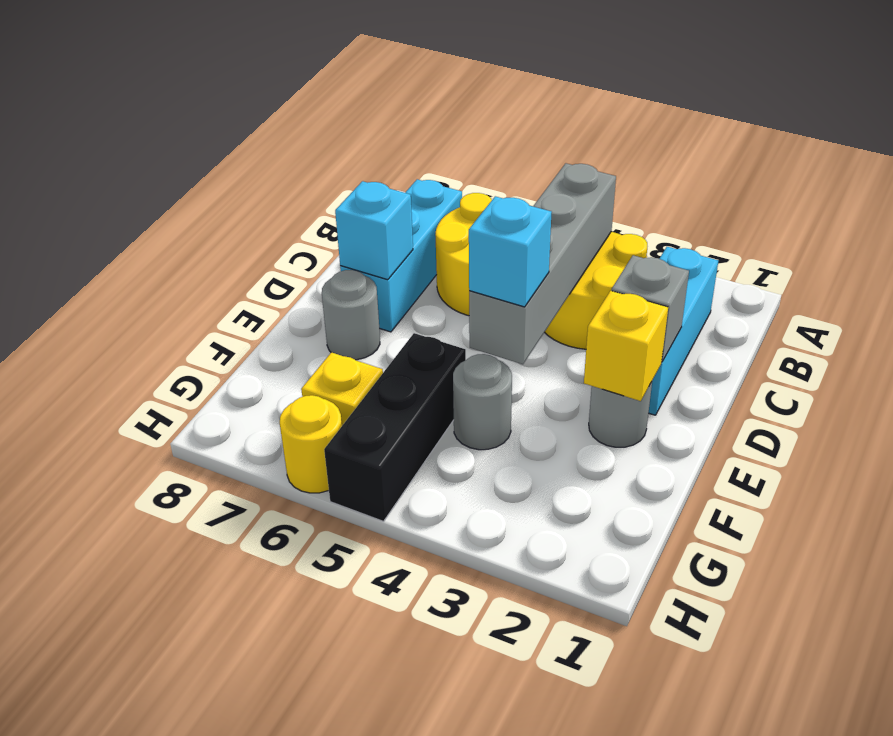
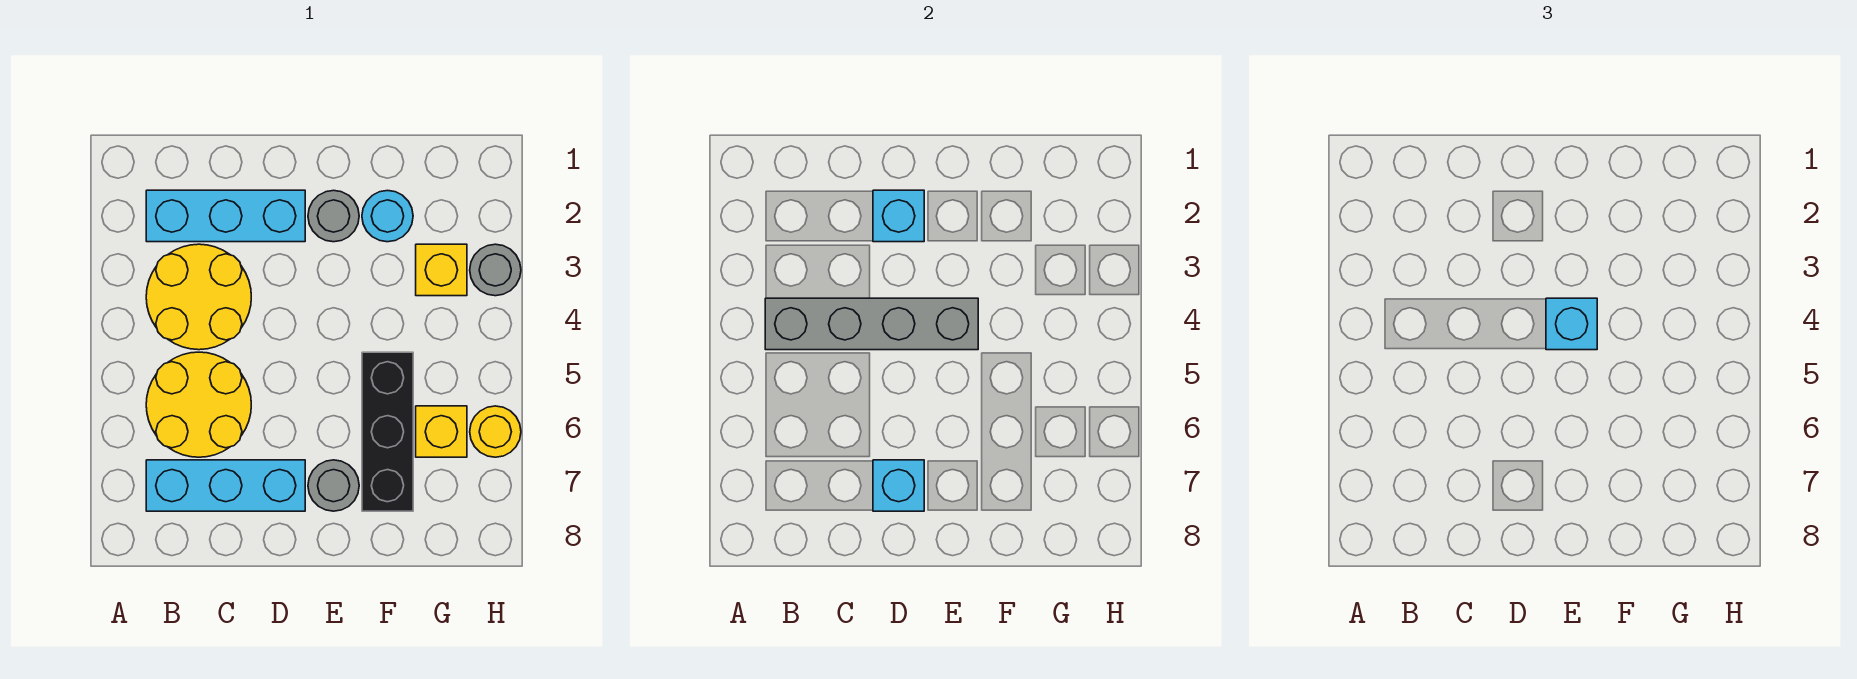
grey 1x1 brick [611,255,689,361] -> cyan 1x1 brick [873,190,924,242]
yellow 1x1 brick [584,291,668,401] -> yellow 1x1 brick moved to [416,244,467,296]
none -> cyan 1x1 round brick [362,191,413,242]
grey 1x1 round brick [453,354,512,450] -> grey 1x1 round brick moved to [470,244,521,296]
black 1x3 brick [324,333,466,521] -> black 1x3 brick turned to [362,352,413,511]

